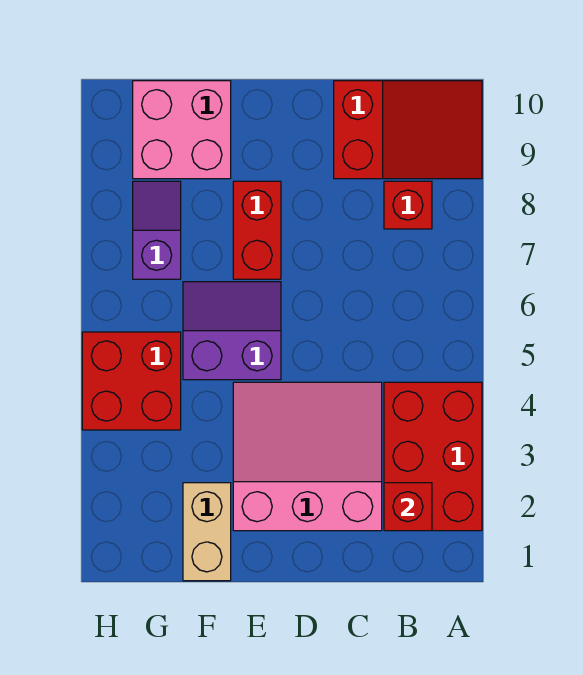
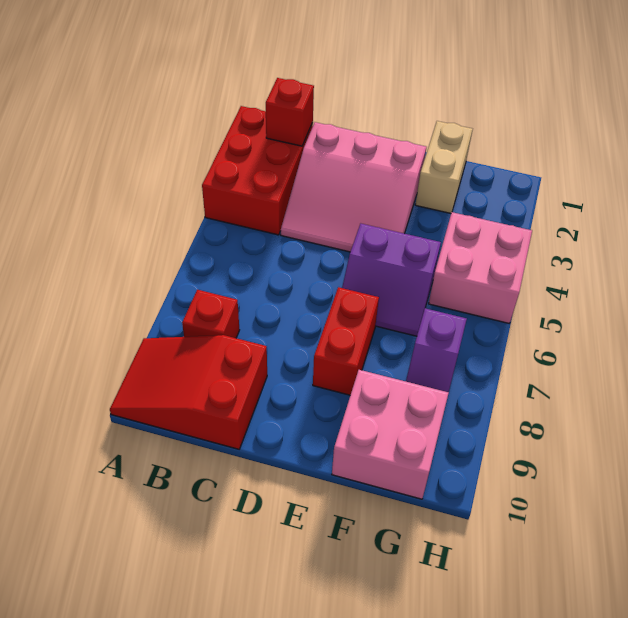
red 2x2 brick [82,332,181,430] -> pink 2x2 brick [429,212,532,323]

